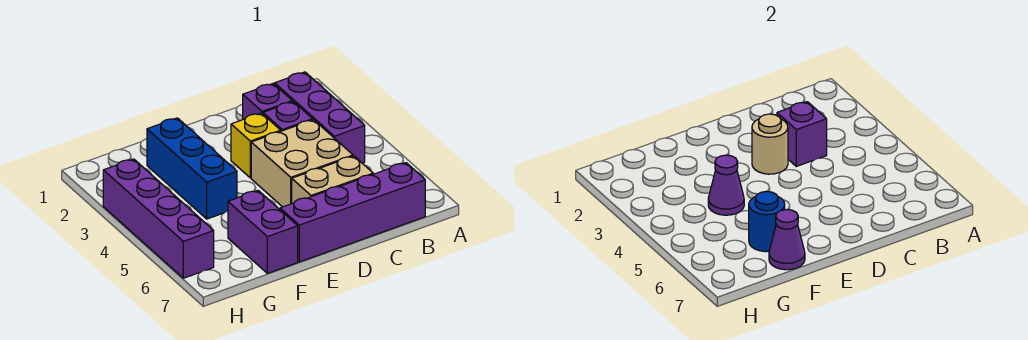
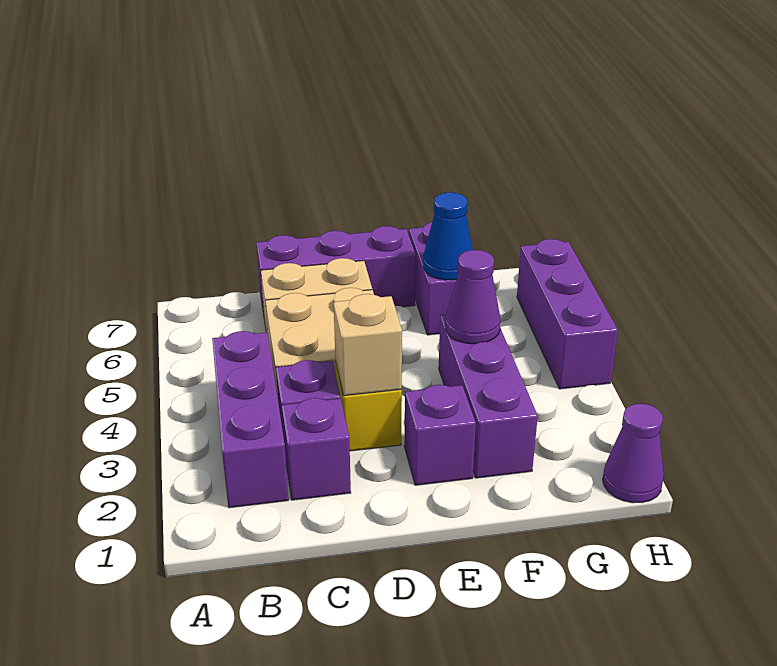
purple 1x4 brick [280,163,425,262] -> purple 1x3 brick [257,226,416,314]
purple 1x1 brick [777,102,827,166] -> purple 1x1 brick moved to [404,385,476,485]
tan 1x1 round brick [752,114,788,174] -> tan 1x1 brick [334,294,402,396]
blue 1x3 brick [147,118,237,219] -> purple 1x3 brick [439,315,538,478]
blue 1x1 round brick [749,191,785,252] -> blue 1x1 cone [423,192,473,280]
purple 1x1 cone [769,210,805,270] -> purple 1x1 cone moved to [603,404,664,503]
purple 1x4 brick [103,159,214,278] -> purple 1x3 brick [517,239,618,389]

